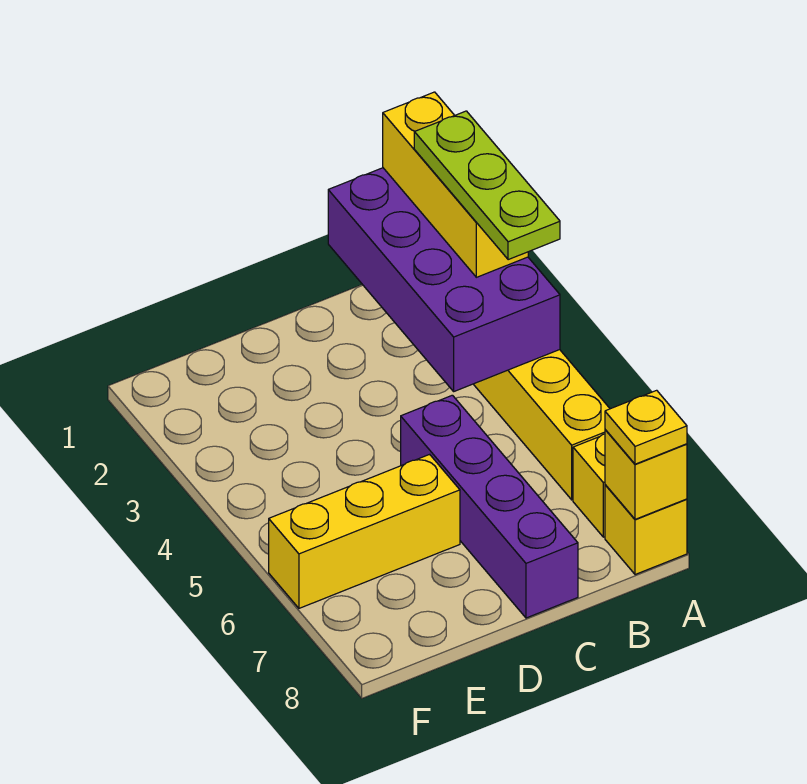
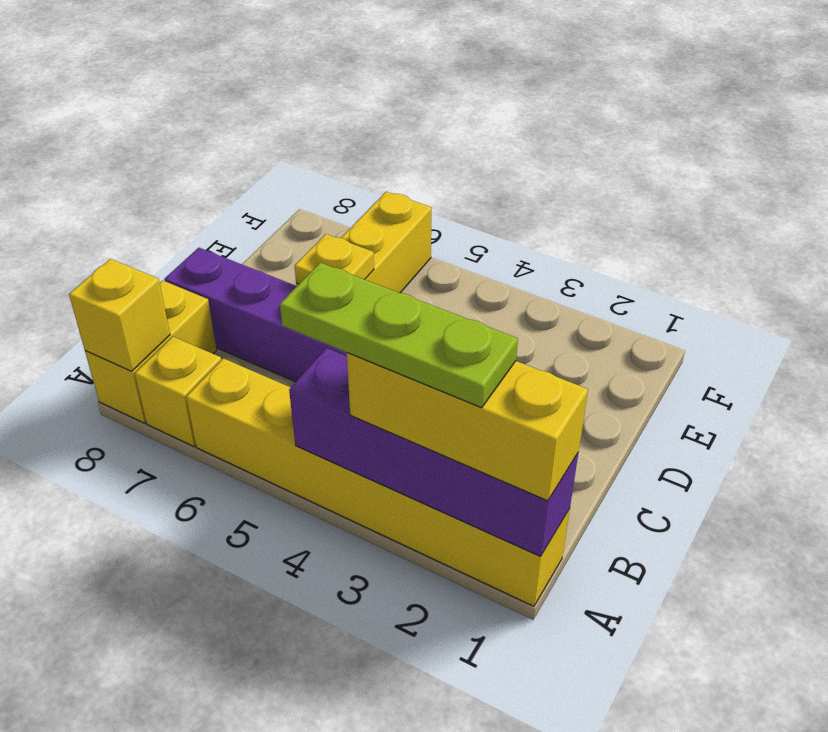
purple 2x4 brick [328,168,560,391] -> purple 1x4 brick [289,348,578,556]
yellow 1x1 brick [605,485,687,575] -> yellow 1x2 brick [85,280,217,423]
yellow 1x1 plate [605,390,687,464] -> yellow 1x1 plate moved to [295,234,374,284]

